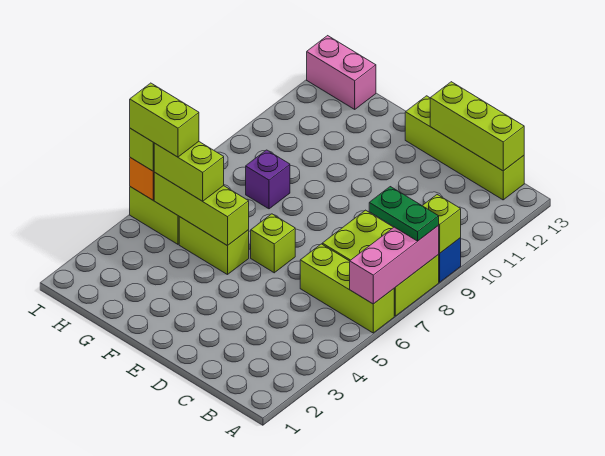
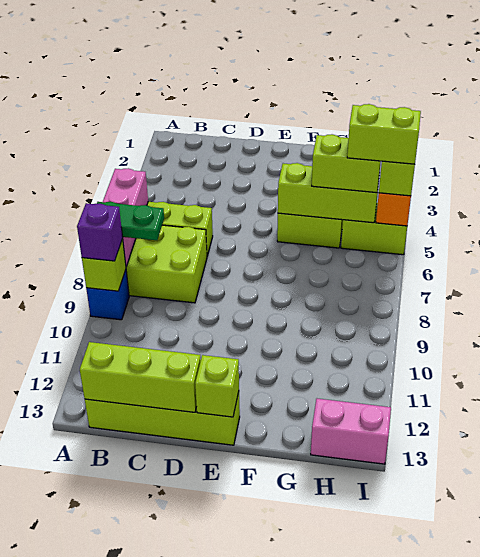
lime 1x1 brick [251,214,295,273] -> lime 1x1 brick moved to [195,355,239,417]
purple 1x1 brick [246,150,290,209] -> purple 1x1 brick moved to [77,203,123,261]

